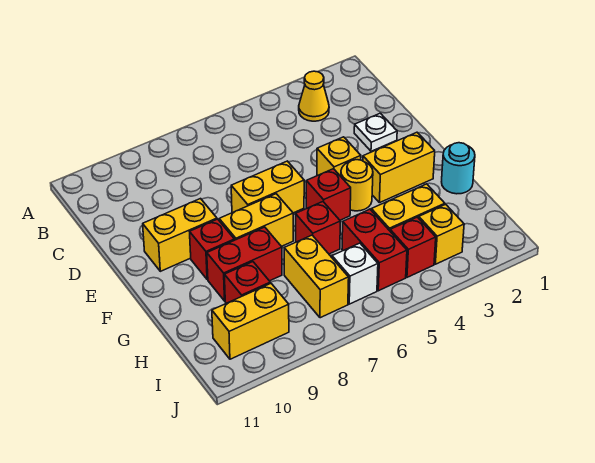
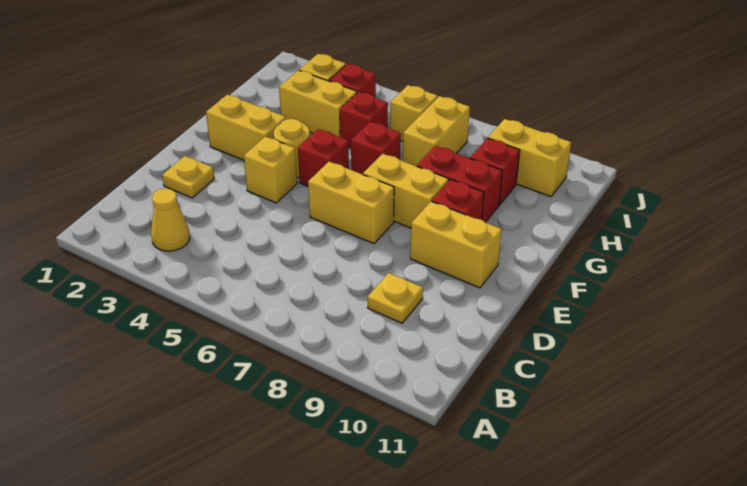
none -> yellow 1x1 plate [368,273,423,323]
white 1x1 plate [354,113,397,151] -> yellow 1x1 plate [162,156,214,198]
cyan 1x1 round brick [442,143,475,194] -> none
red 1x2 brick [342,209,407,291] -> red 1x1 brick [340,92,388,148]
white 1x1 brick [332,243,378,304] -> yellow 1x1 brick [390,85,438,142]

